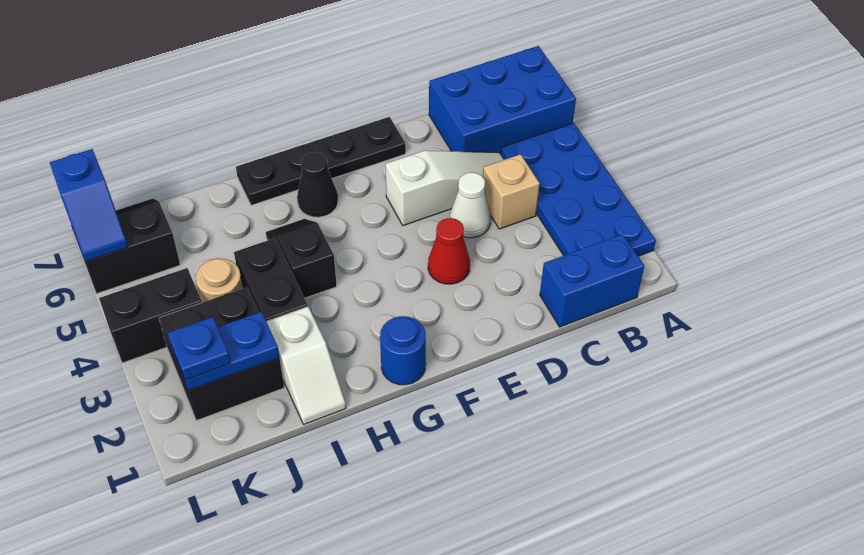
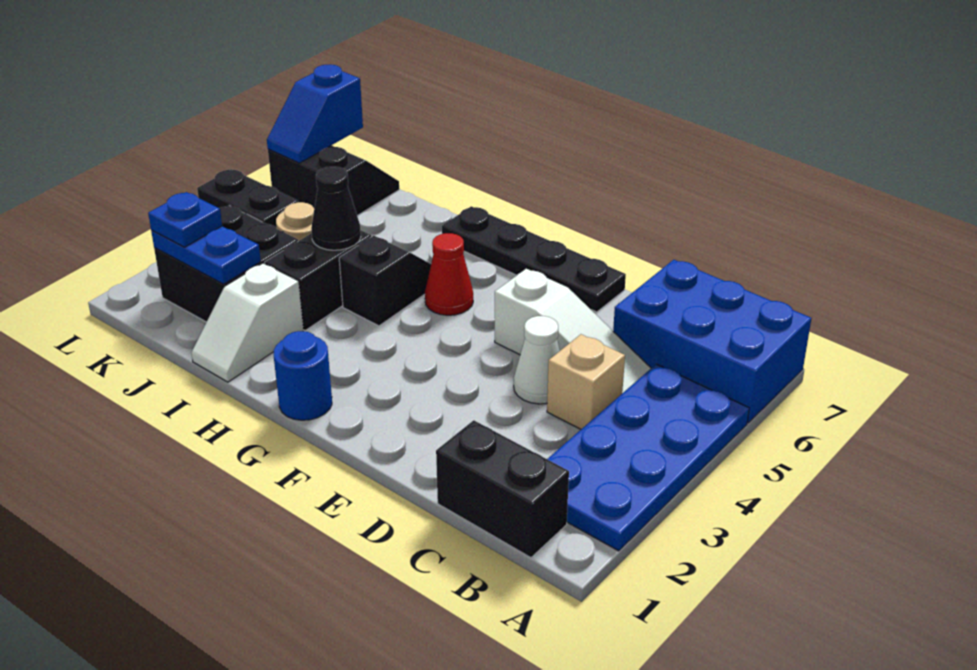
blue 1x2 brick [540,234,644,327] -> black 1x2 brick [436,420,569,558]
red 1x1 cone [428,218,470,284] -> red 1x1 cone moved to [425,233,473,315]
black 1x1 cone [297,152,338,217] -> black 1x1 cone moved to [311,167,361,250]

